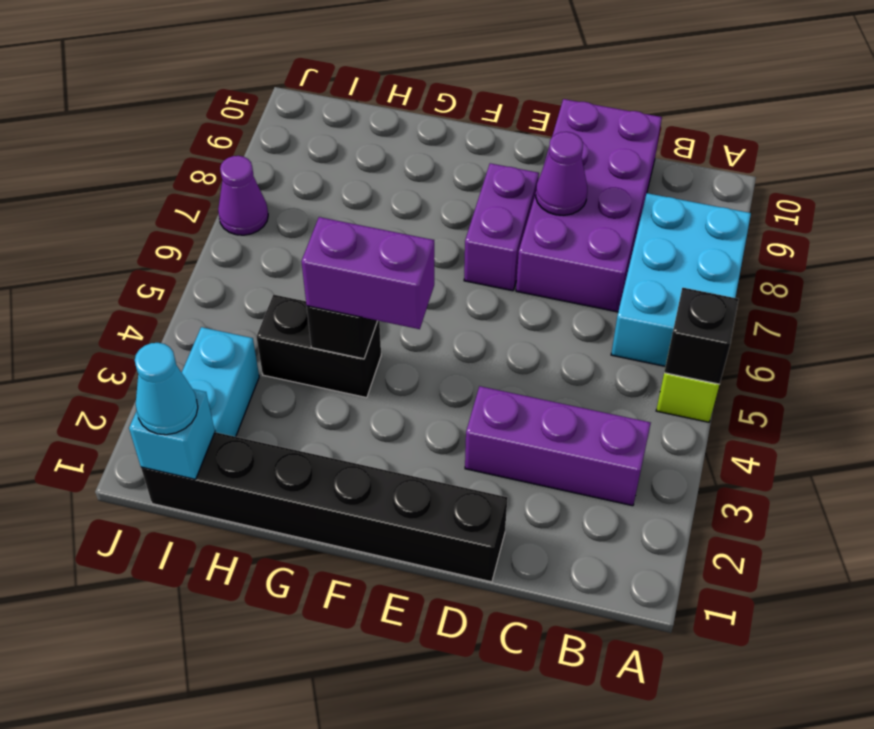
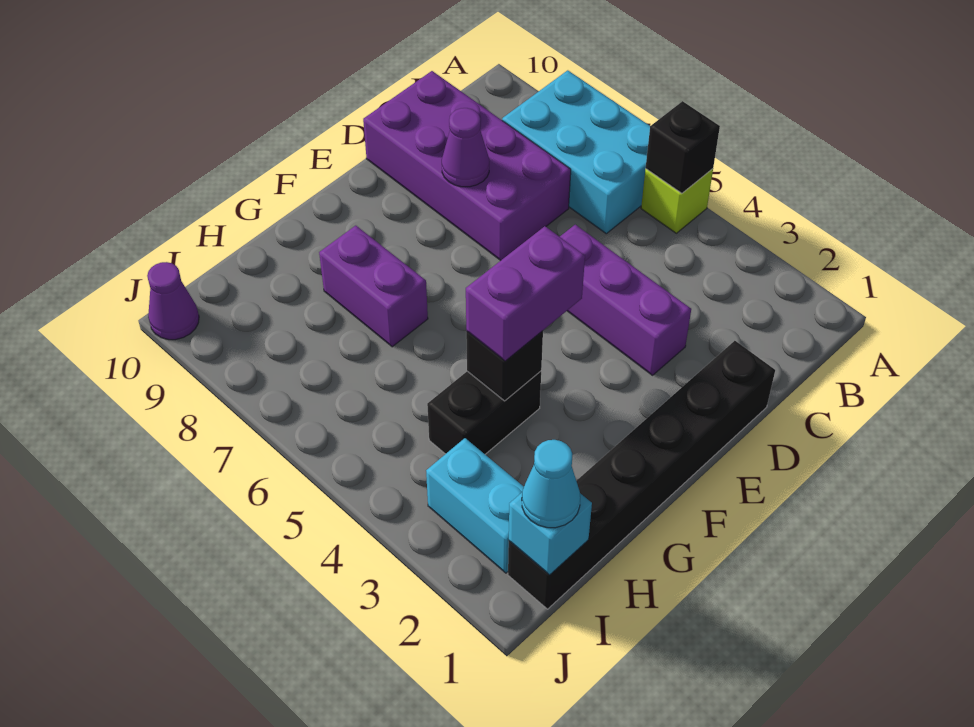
purple 1x3 brick [465,386,651,506] -> purple 1x3 brick turned to [560,225,691,375]
purple 1x2 brick [464,163,539,291] -> purple 1x2 brick moved to [319,226,428,347]
purple 1x1 cone [218,156,268,235] -> purple 1x1 cone moved to [147,262,199,340]

